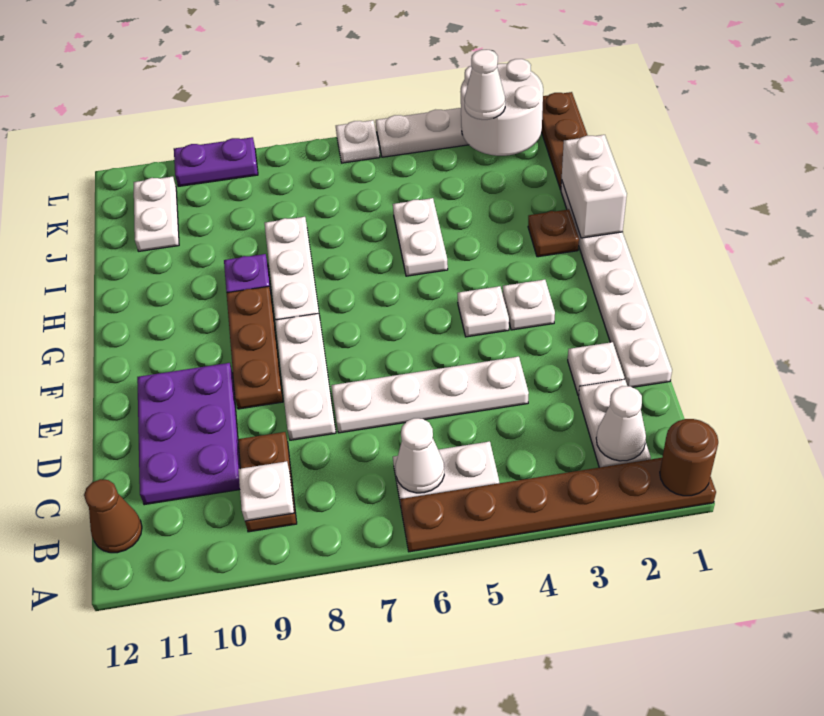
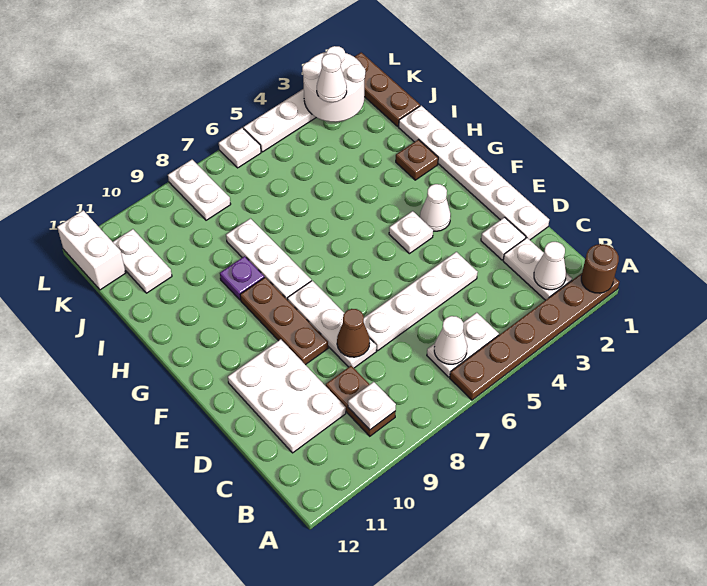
brown 1x1 cone [84,479,142,553] -> brown 1x1 cone moved to [337,309,370,357]
purple 2x3 plate [137,363,240,505] -> white 2x3 plate [228,339,346,453]
white 1x1 plate [503,280,555,330] -> white 1x1 cone [420,184,451,231]
white 1x2 brick [562,135,627,238] -> white 1x2 brick moved to [57,210,126,290]
white 1x2 plate [393,198,448,276] -> white 1x2 plate moved to [168,160,231,220]
purple 1x2 plate [174,137,258,186] -> none

